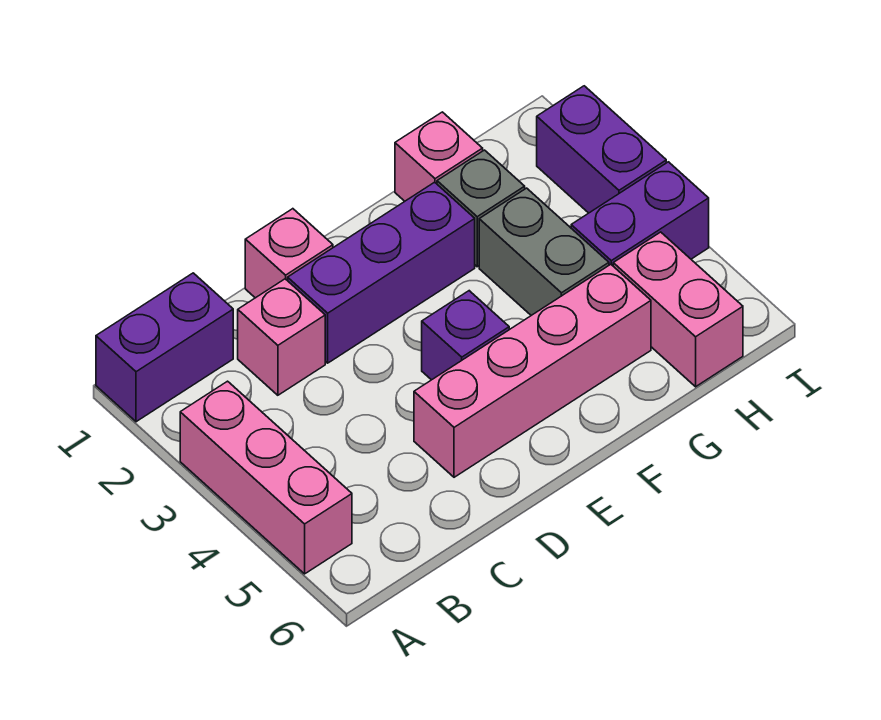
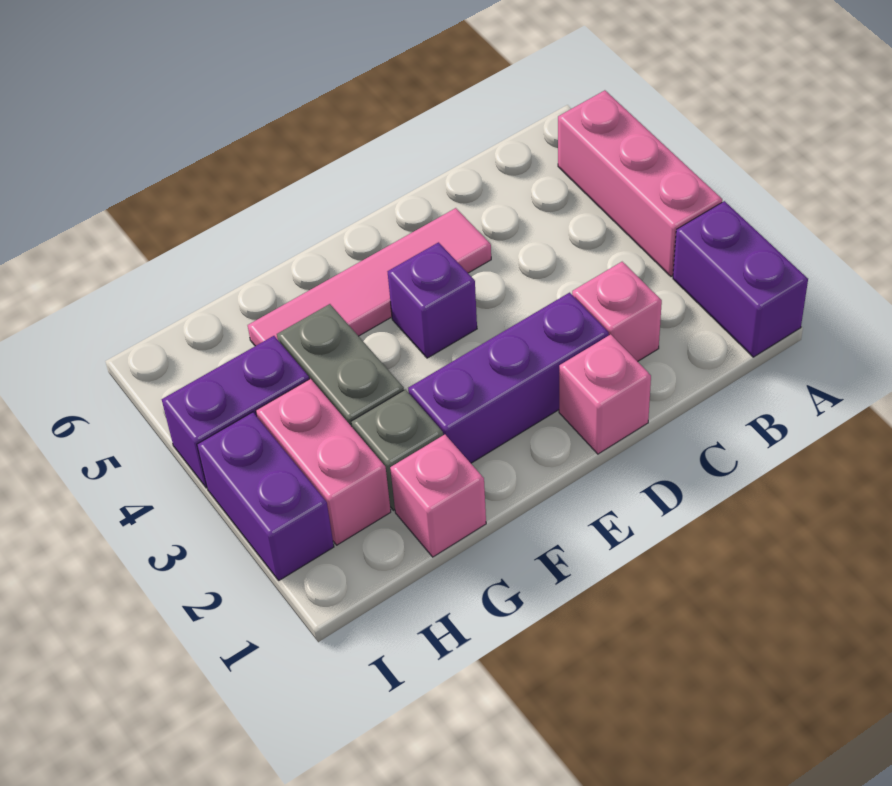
purple 1x2 brick [96,273,233,422] -> purple 1x2 brick turned to [673,201,808,357]
pink 1x4 brick [414,264,651,477] -> pink 1x4 tile [248,208,491,346]
pink 1x2 brick [613,232,743,387] -> pink 1x2 brick moved to [256,379,391,545]

